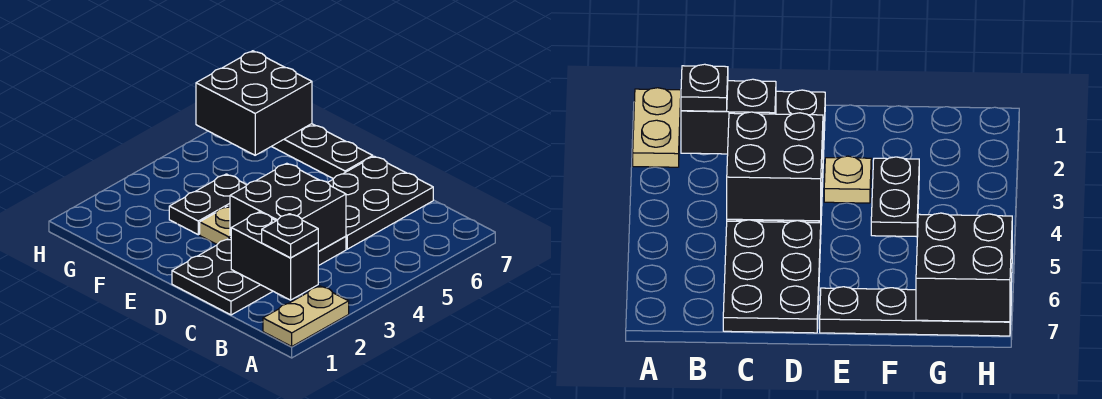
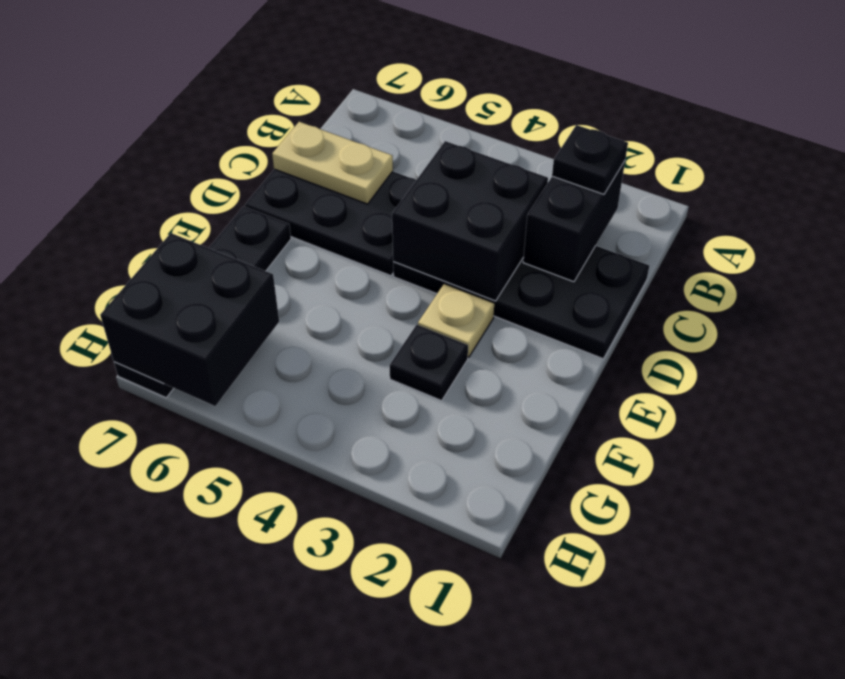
tan 1x2 plate [263,286,349,346] -> tan 1x2 plate moved to [272,122,393,204]
black 1x2 plate [169,174,246,235] -> black 1x1 plate [390,325,468,401]

